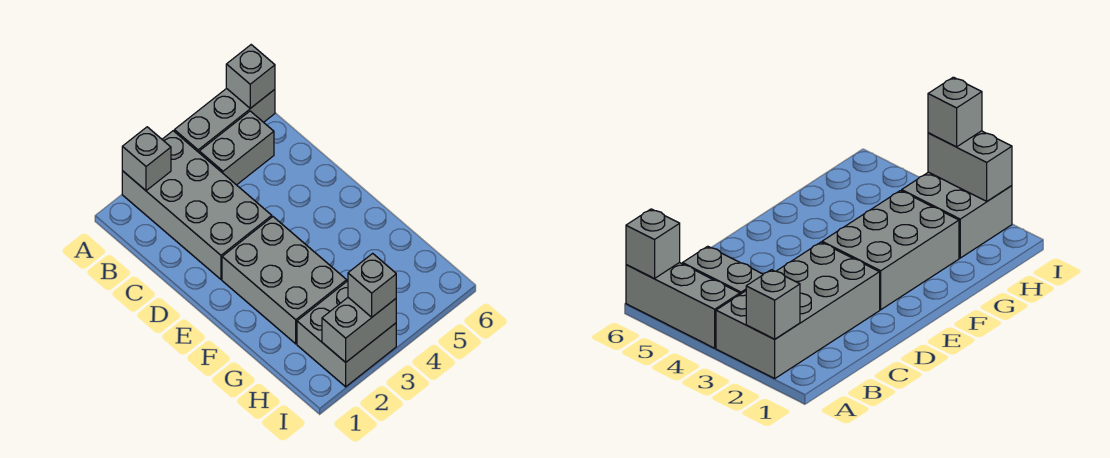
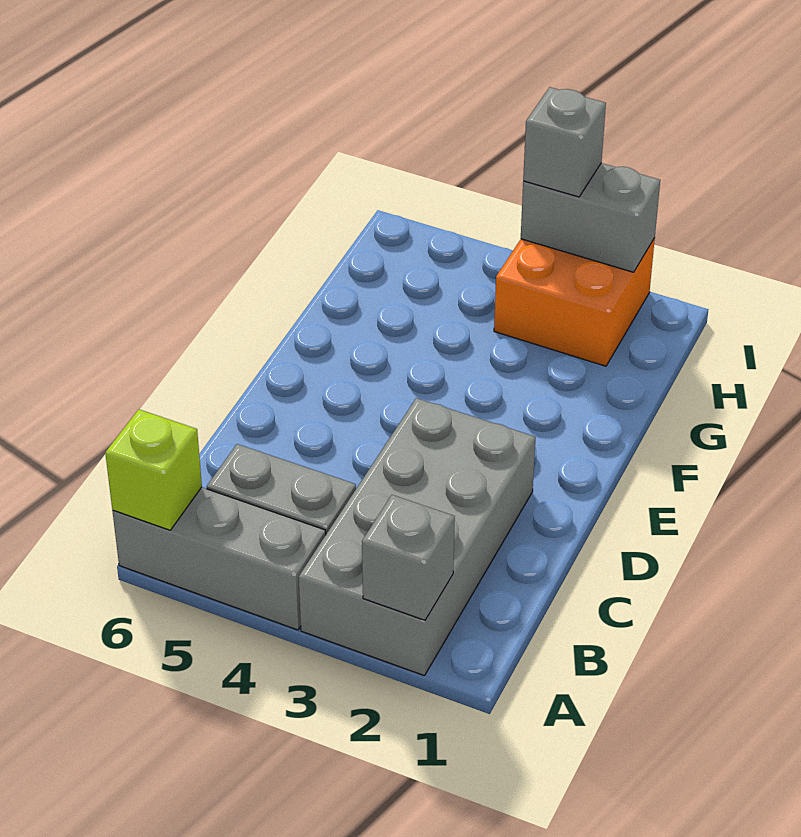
grey 1x1 brick [226,45,275,108] -> lime 1x1 brick [105,409,202,530]
grey 2x3 brick [222,217,347,344] -> none
grey 2x2 brick [297,281,396,387] -> orange 2x2 brick [494,238,655,366]

